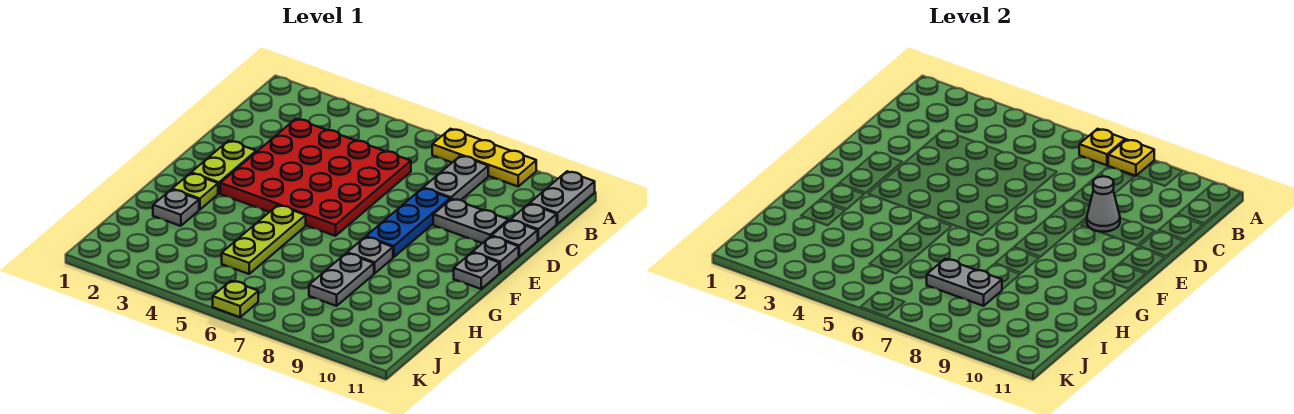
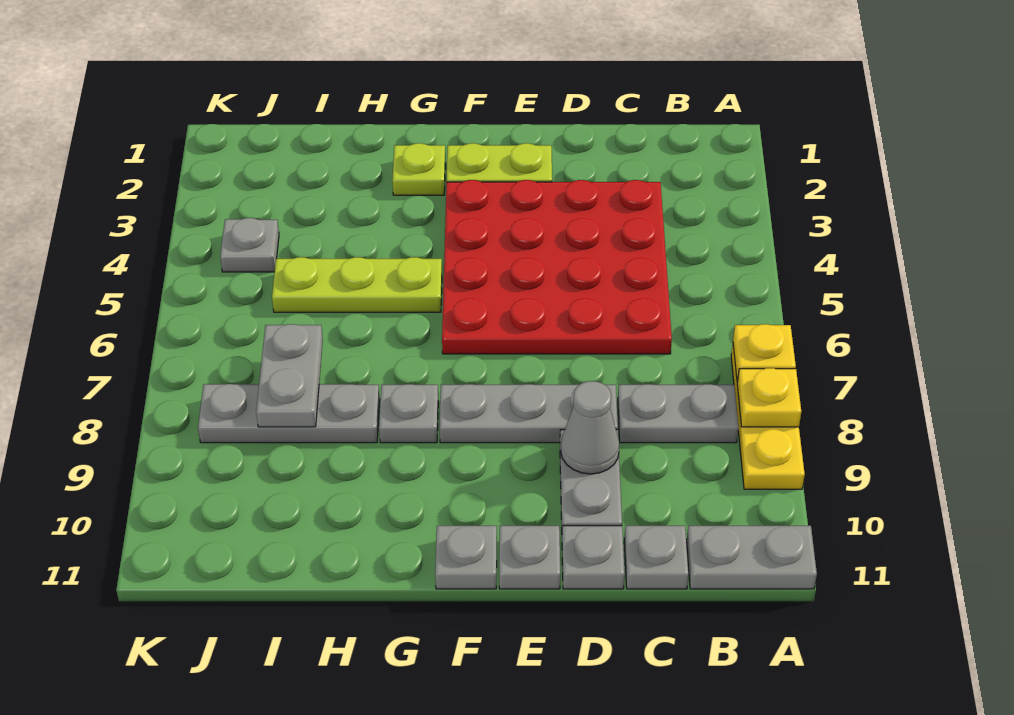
blue 1x3 plate [366,188,450,257] -> grey 1x3 plate [439,384,618,443]
grey 1x1 plate [153,189,199,226] -> grey 1x1 plate moved to [220,218,279,272]
grey 1x2 plate [309,253,374,306] -> grey 1x3 plate [198,384,380,443]
lime 1x1 plate [213,281,258,317] -> none

